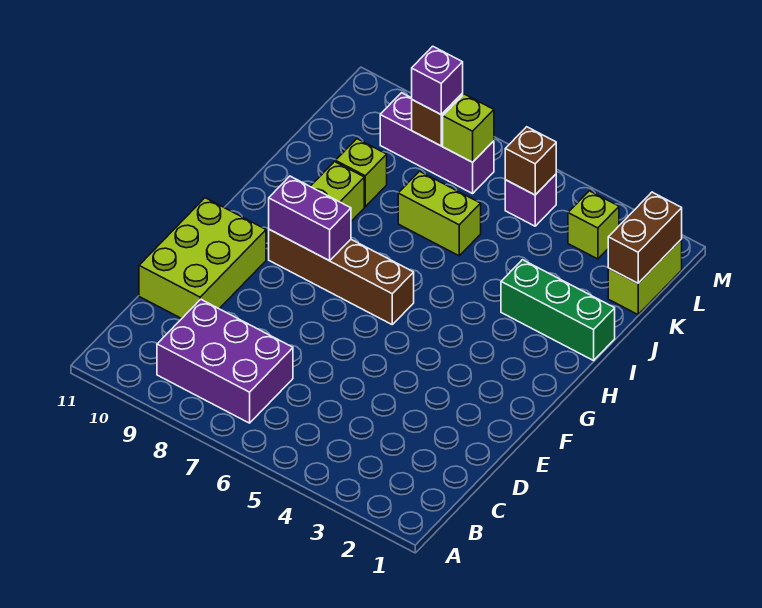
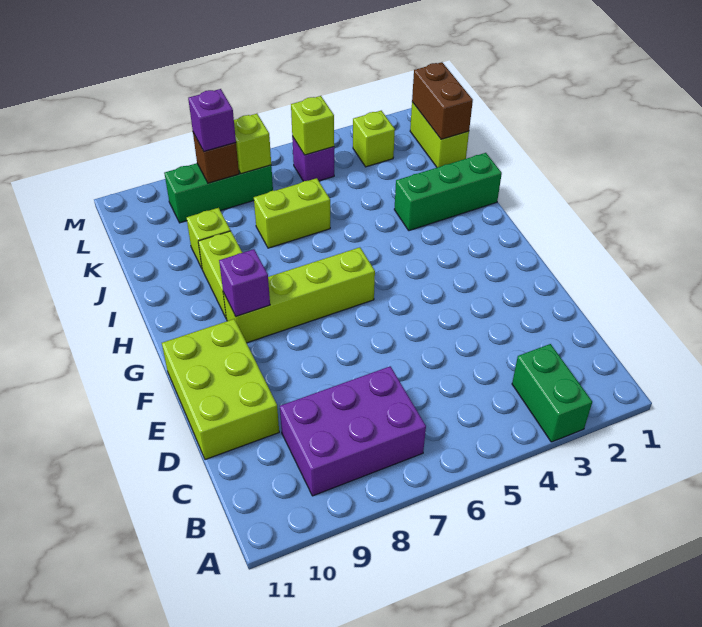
none -> green 1x2 brick [512,344,592,442]
brown 1x4 brick [269,230,414,324] -> lime 1x4 brick [223,247,375,343]
purple 1x2 brick [269,176,351,261] -> purple 1x1 brick [219,249,270,316]
brown 1x1 brick [505,127,556,195] -> lime 1x1 brick [291,96,334,155]
purple 1x3 brick [380,93,494,194] -> green 1x3 brick [164,163,273,223]

